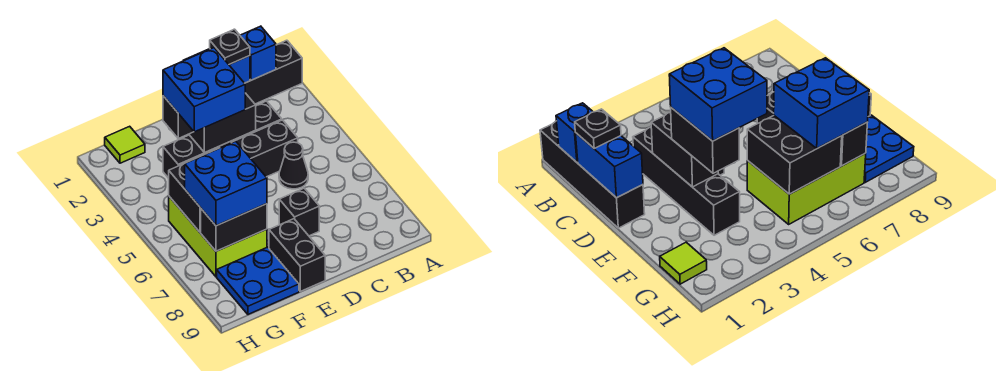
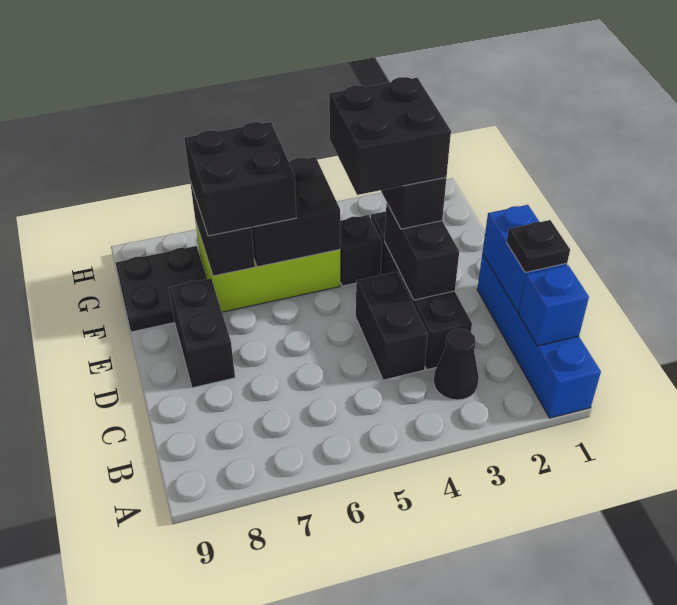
black 1x4 brick [245,40,302,104] -> blue 1x4 brick [477,253,601,418]
black 1x1 cone [279,142,308,189] -> black 1x1 cone moved to [434,329,479,400]
black 1x1 brick [279,188,319,236] -> black 1x1 brick moved to [340,215,382,286]
blue 2x2 brick [163,48,245,132] -> black 2x2 brick [329,77,451,195]
black 1x2 brick [269,219,325,291] -> black 1x2 brick turned to [169,279,235,388]
blue 2x2 brick [185,141,267,226] -> black 2x2 brick [184,122,296,236]
blue 2x2 plate [217,247,299,314] -> black 2x2 plate [116,246,207,332]
lime 1x1 tile [105,126,145,163] -> none

